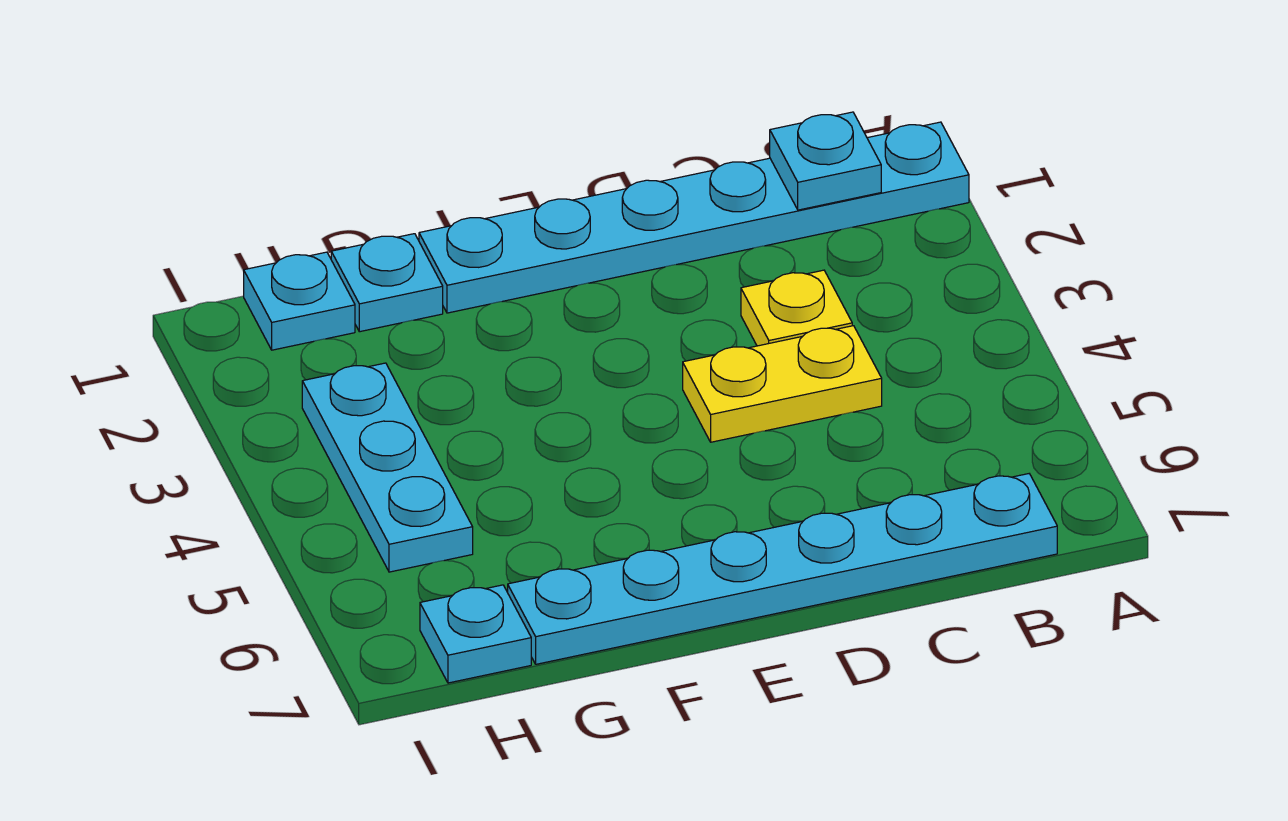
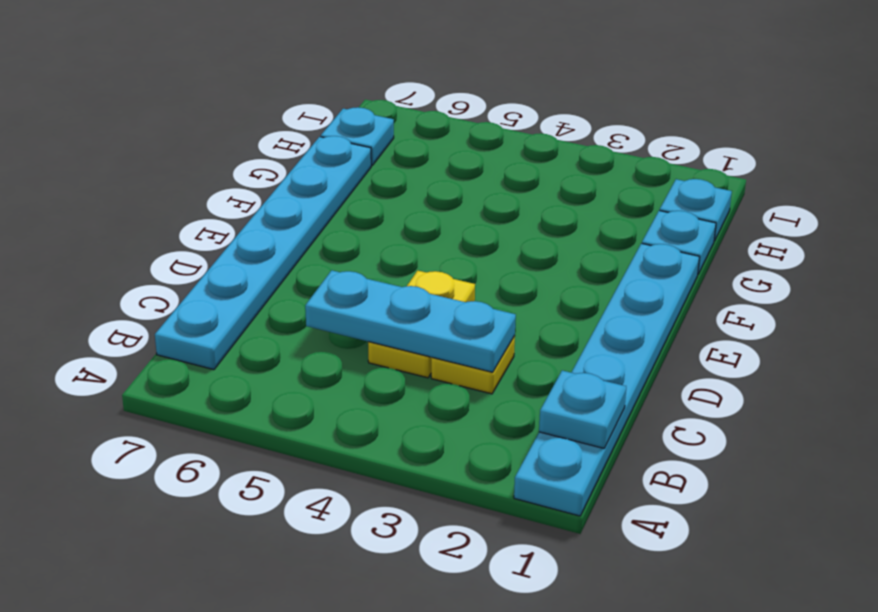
cyan 1x3 plate [302,363,473,572] -> cyan 1x3 plate moved to [305,270,516,372]

